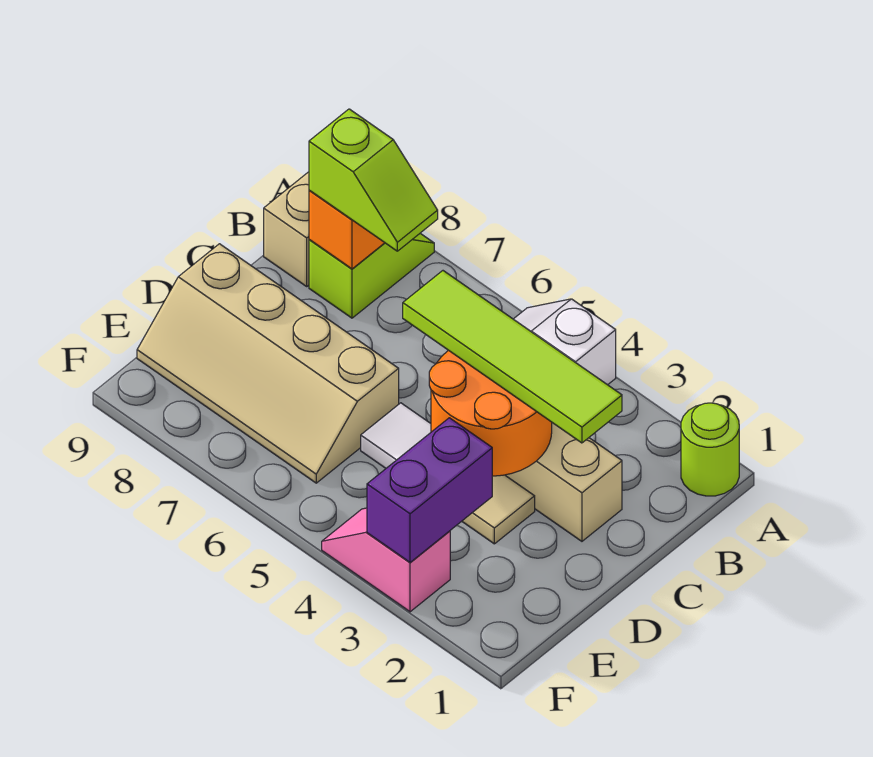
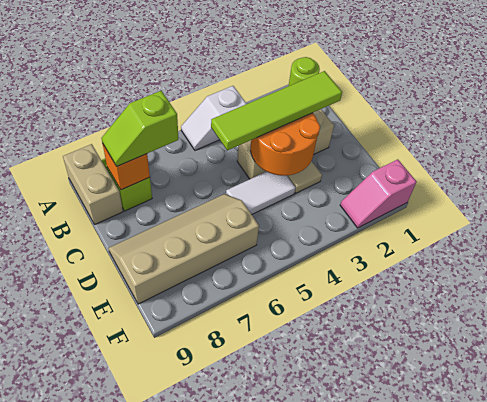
lime 1x2 slope [309,109,438,251] -> lime 1x2 slope turned to [102,91,178,166]
tan 2x4 slope [137,244,399,483] -> tan 2x4 slope turned to [108,194,259,304]
purple 1x2 brick [367,418,492,562] -> none
pink 1x2 slope [322,508,450,612] -> pink 1x2 slope moved to [340,159,417,228]

